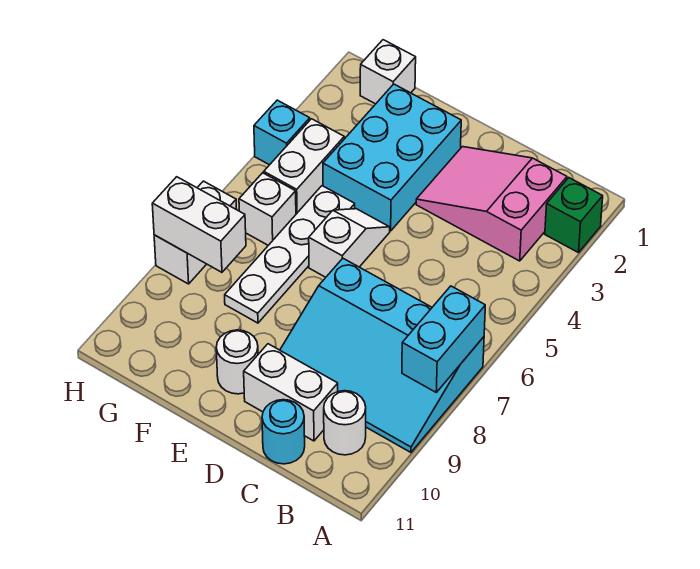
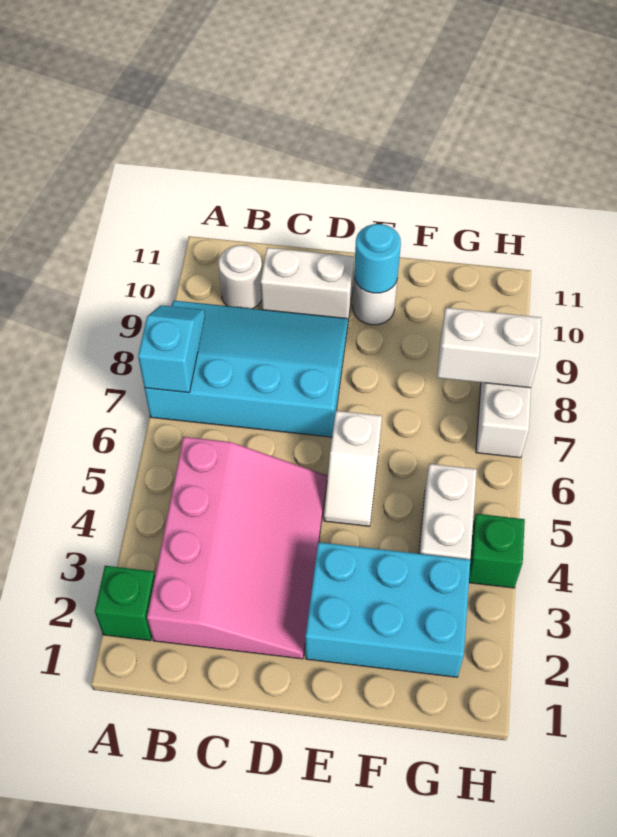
cyan 1x2 brick [402,286,485,392] -> cyan 1x2 slope [138,305,205,393]
pink 2x3 slope [416,147,567,261] -> pink 3x4 slope [147,437,327,659]
cyan 1x1 round brick [262,400,305,464] -> cyan 1x1 round brick moved to [354,224,401,293]
cyan 2x3 brick [323,84,461,231] -> cyan 2x3 brick turned to [305,542,470,677]
white 1x4 plate [225,186,355,323] -> none
white 1x1 brick [360,40,416,104] -> none
white 1x1 brick [239,173,296,245] -> none
cyan 1x1 brick [254,100,310,165] -> green 1x1 brick [469,514,525,588]

